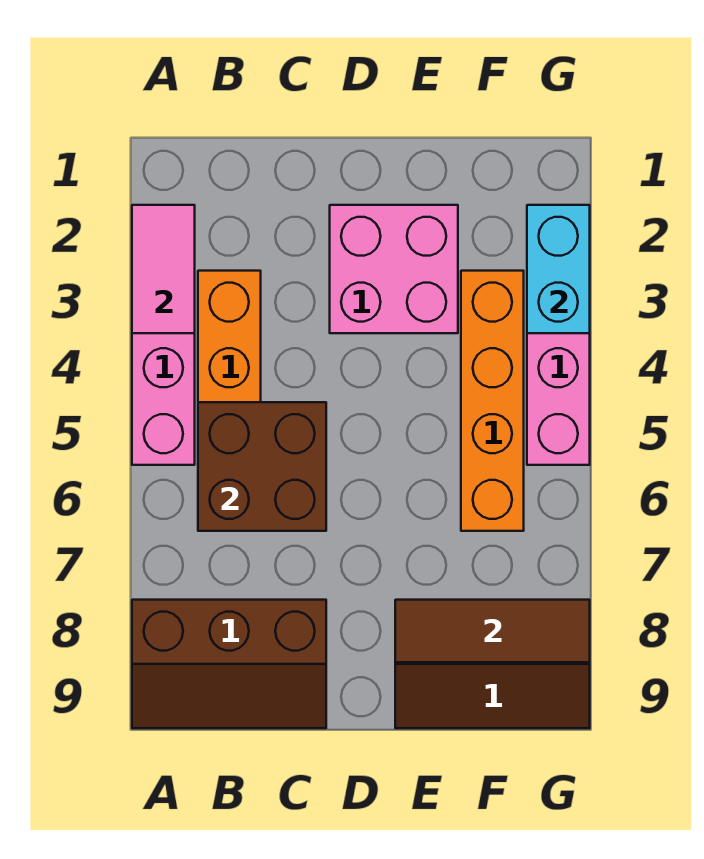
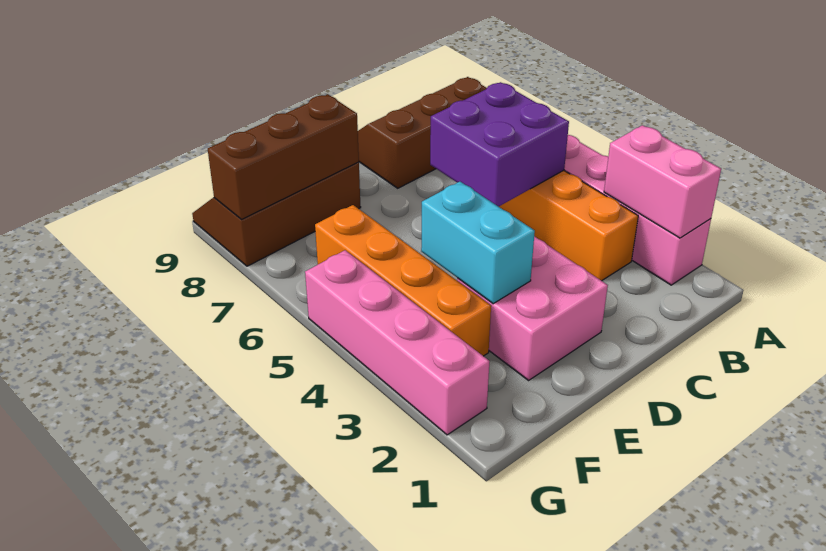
pink 1x2 tile [132,205,195,333] -> pink 1x2 brick [604,125,721,238]
brown 2x2 brick [198,402,326,531] -> purple 2x2 brick [430,82,569,207]
brown 1x3 tile [395,600,590,662] -> brown 1x3 brick [208,94,359,220]
cyan 1x2 brick [527,205,590,333] -> cyan 1x2 brick moved to [421,182,535,304]

